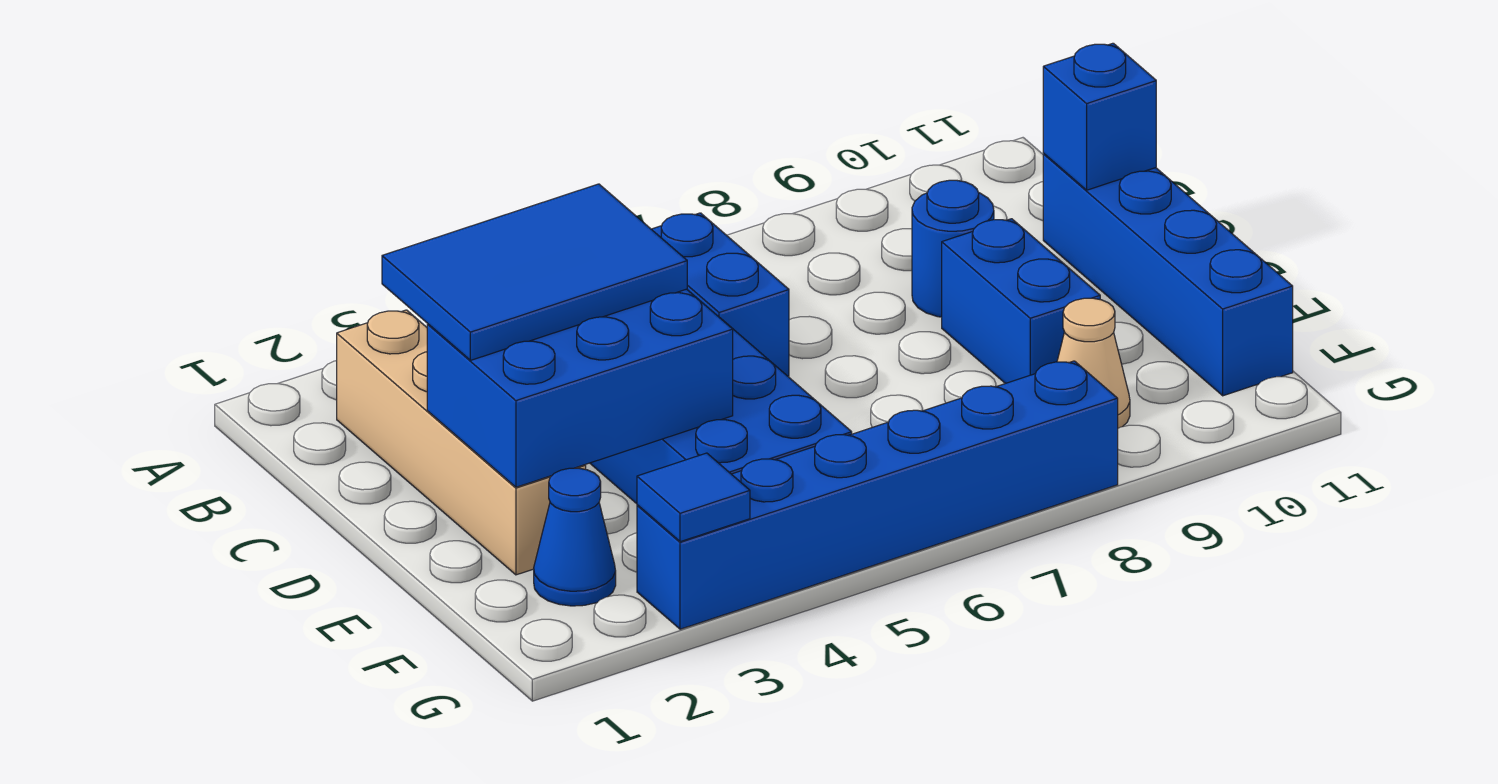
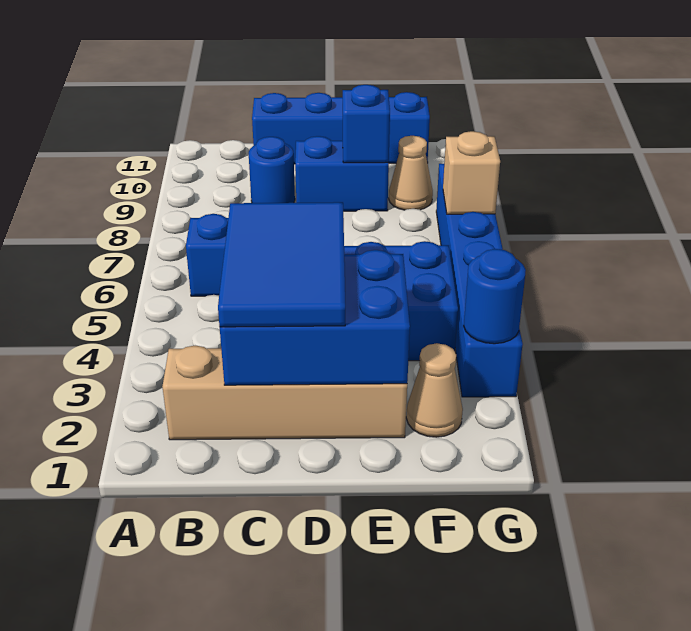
blue 1x1 brick [1043,43,1156,190] -> blue 1x1 brick moved to [343,85,390,163]
blue 2x3 brick [427,289,733,487] -> blue 2x3 brick turned to [220,250,410,385]
blue 1x1 cone [534,468,616,606] -> tan 1x1 cone [406,343,463,437]
blue 1x1 tile [637,453,750,542] -> blue 1x1 round brick [464,249,526,344]
none -> tan 1x1 brick [443,131,500,214]

